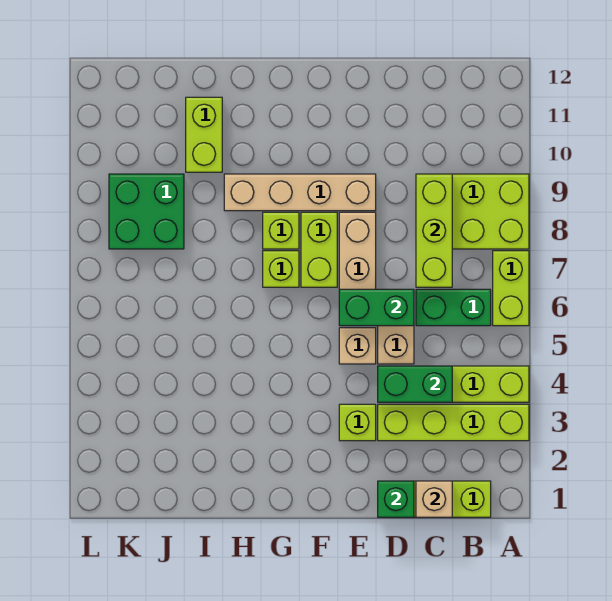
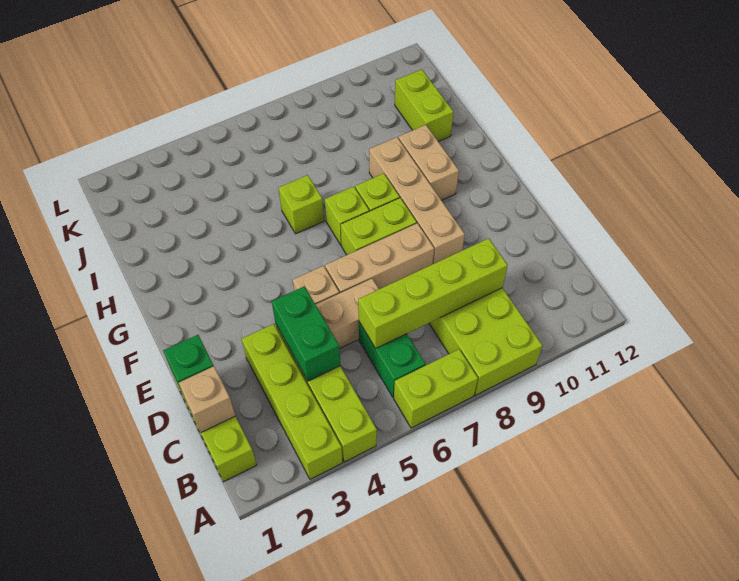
lime 1x3 brick [416,174,452,287] -> lime 1x4 brick [358,238,508,348]
green 1x2 brick [339,289,414,326] -> none
lime 1x1 brick [339,404,376,441] -> lime 1x1 brick moved to [279,175,324,234]
none -> tan 1x2 brick [398,125,459,200]
lime 1x2 brick [186,97,222,172] -> lime 1x2 brick turned to [395,69,453,142]
green 2x2 brick [109,174,184,249] -> none

